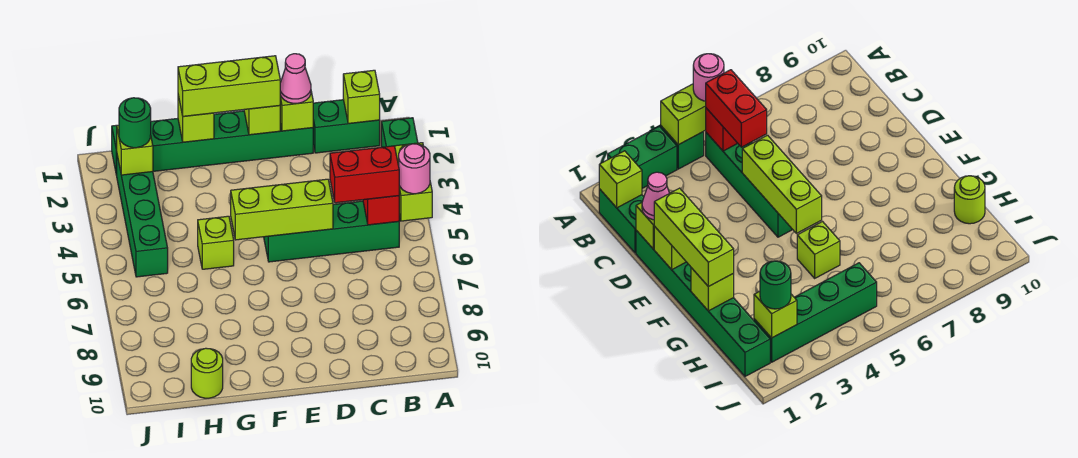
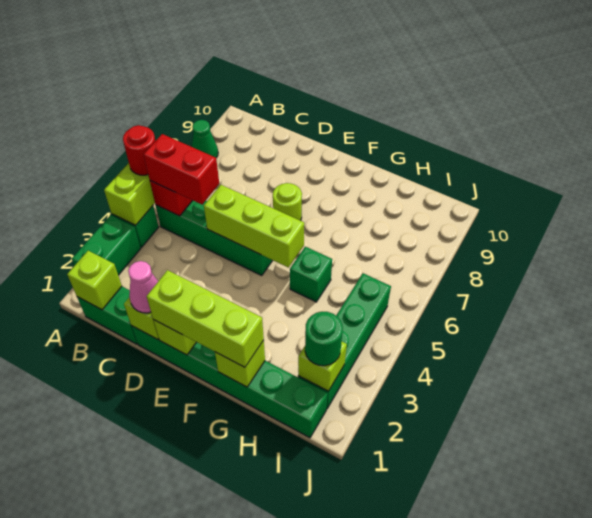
pink 1x1 round brick [399,144,430,194] -> red 1x1 round brick [123,125,155,175]
none -> green 1x1 cone [192,120,218,158]
lime 1x1 brick [198,216,234,269] -> green 1x1 brick [290,247,332,302]
lime 1x1 round brick [191,348,223,398] -> lime 1x1 round brick moved to [273,183,302,221]

